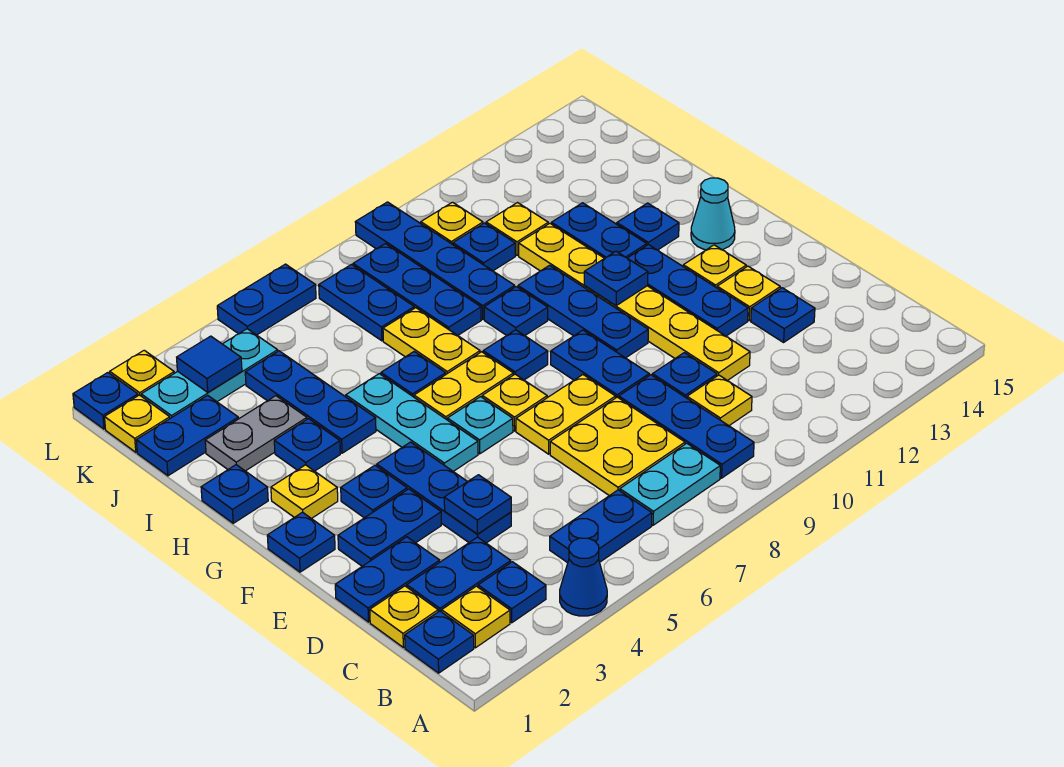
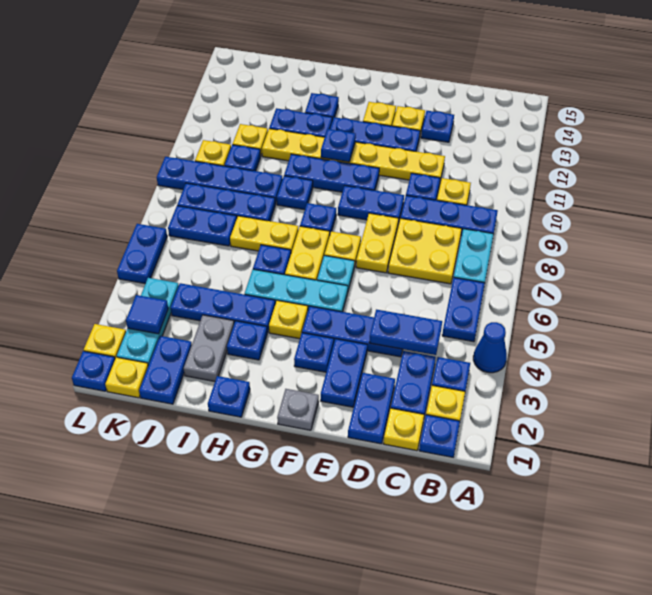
blue 1x1 plate [444,475,511,534] -> blue 1x2 plate [369,310,442,355]
blue 1x1 plate [267,512,335,572] -> grey 1x1 plate [277,389,319,430]
yellow 1x1 plate [271,465,338,519] -> yellow 1x1 plate moved to [269,300,308,339]
cyan 1x1 cone [691,178,735,250] -> none

